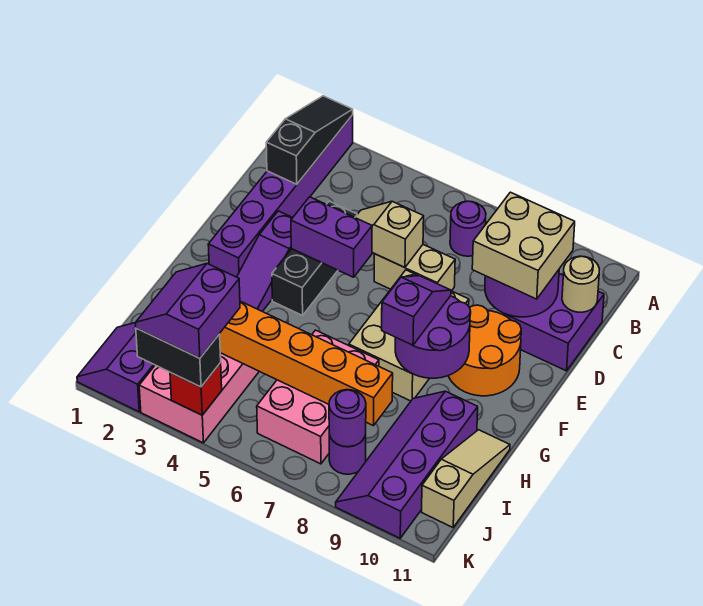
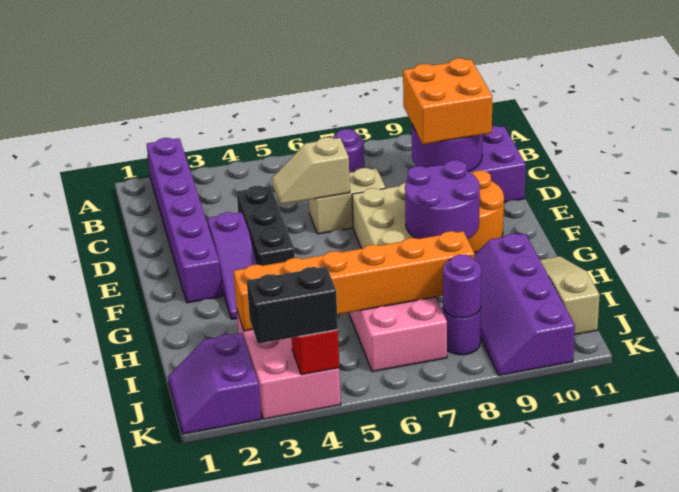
black 1x3 slope [266,96,353,184] -> none
tan 2x2 brick [472,192,575,299] -> orange 2x2 brick [403,58,492,144]
tan 1x1 round brick [562,256,599,312] -> none
purple 1x2 brick [291,197,372,277] -> none
purple 1x2 slope [382,276,451,345] -> none
purple 2x2 slope [135,263,240,358] -> none

